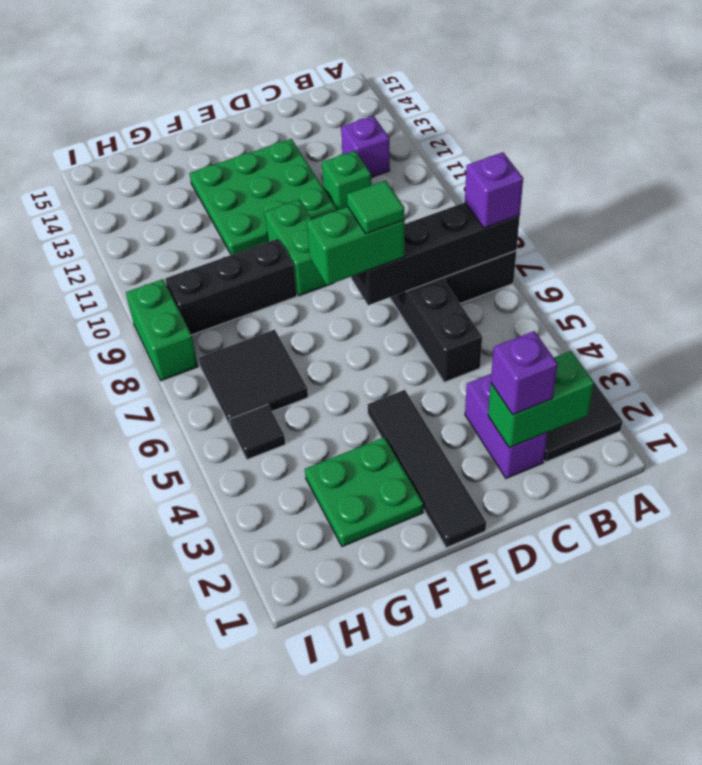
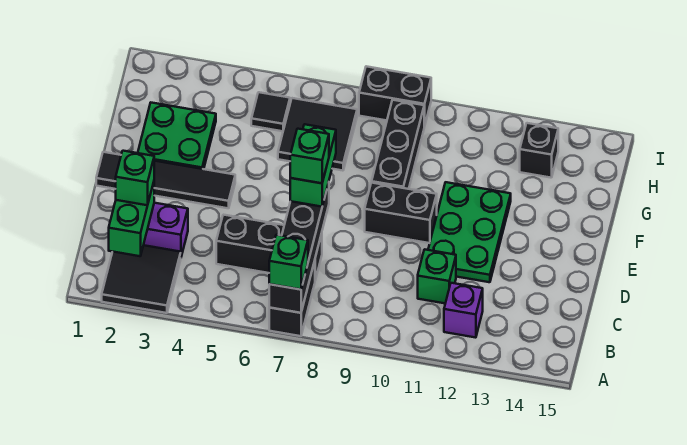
purple 1x1 brick [465,152,523,228] -> green 1x1 brick [269,235,308,290]
purple 1x1 brick [491,331,558,415] -> green 1x1 brick [116,151,154,205]
green 1x1 tile [347,181,404,234] -> green 1x1 brick [290,129,329,183]
green 3x3 plate [190,139,337,255] -> green 2x3 plate [428,182,511,282]
green 1x2 brick [265,200,333,296] -> black 1x2 brick [365,183,437,243]
none -> black 1x1 brick [520,123,558,178]
green 1x2 brick [126,279,198,381] -> black 1x2 brick [359,66,431,127]

